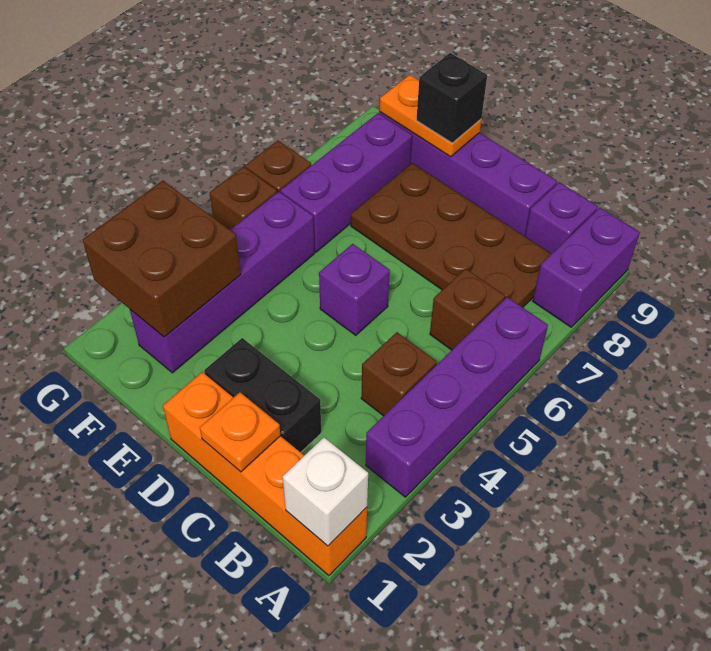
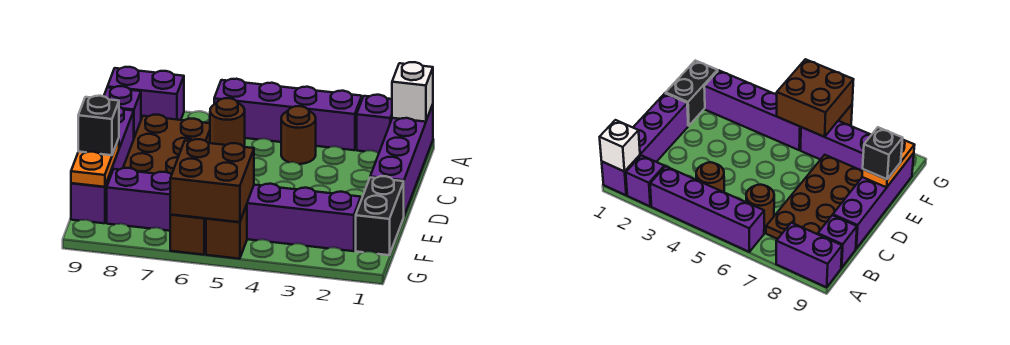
orange 1x4 brick [163,372,367,576] -> purple 1x4 brick [370,105,433,215]
brown 1x1 brick [361,332,437,416] -> brown 1x1 round brick [281,106,316,164]
brown 1x1 brick [430,269,505,350] -> brown 1x1 round brick [210,98,245,147]
orange 1x1 plate [200,392,280,472] -> none
black 1x2 brick [204,338,321,452] -> black 1x2 brick moved to [356,176,404,255]
purple 1x1 brick [319,244,390,335] -> purple 1x1 brick moved to [357,95,392,153]
brown 2x2 brick [83,181,241,337] -> brown 2x2 brick moved to [170,139,254,222]

